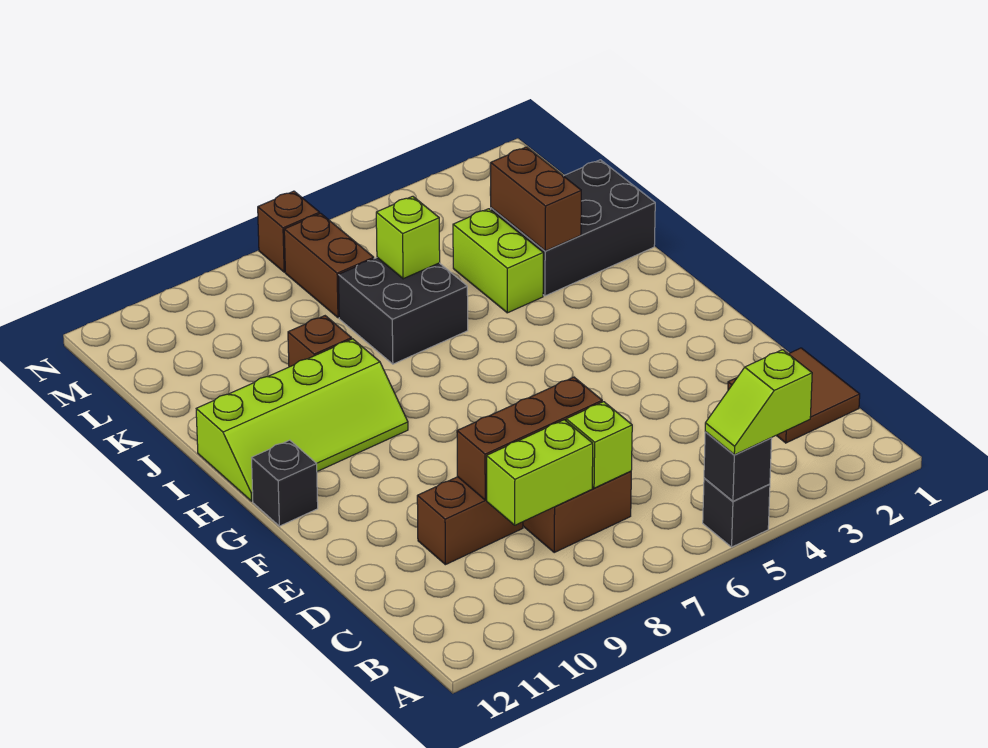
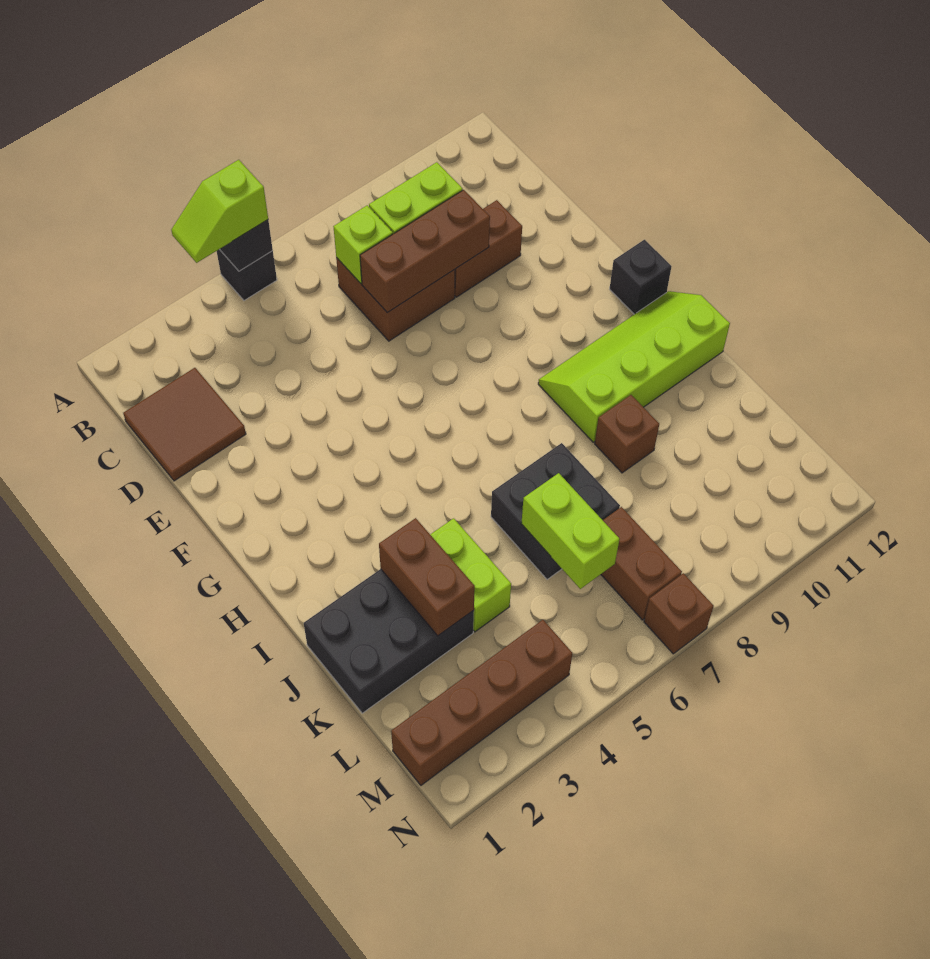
lime 1x2 slope [705,350,812,455] -> lime 1x2 slope turned to [171,160,268,263]
lime 1x1 brick [376,196,440,279] -> lime 1x2 brick [521,473,619,589]
none -> brown 1x4 brick [391,620,572,785]

